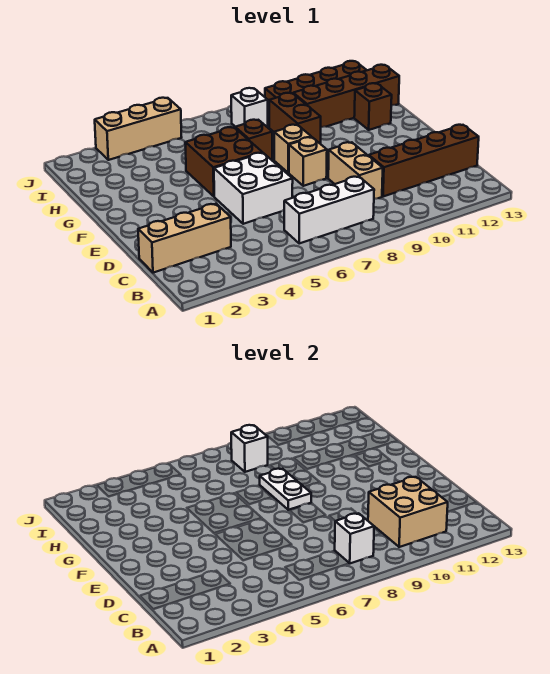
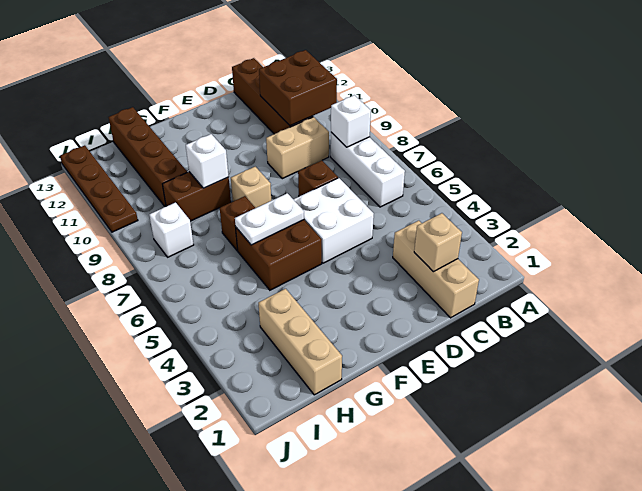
tan 2x2 brick [368,477,448,547] -> brown 2x2 brick [259,50,337,126]
tan 1x1 brick [289,137,327,186] -> tan 1x1 brick moved to [414,213,462,272]
white 1x2 plate [260,469,311,510] -> white 1x2 plate moved to [235,193,304,245]
brown 1x1 brick [354,83,392,130] -> brown 1x1 brick moved to [298,161,338,196]
white 1x1 brick [231,425,268,472] -> white 1x1 brick moved to [186,134,229,188]
tan 1x3 brick [95,98,182,160] -> tan 1x3 brick moved to [258,289,342,395]

